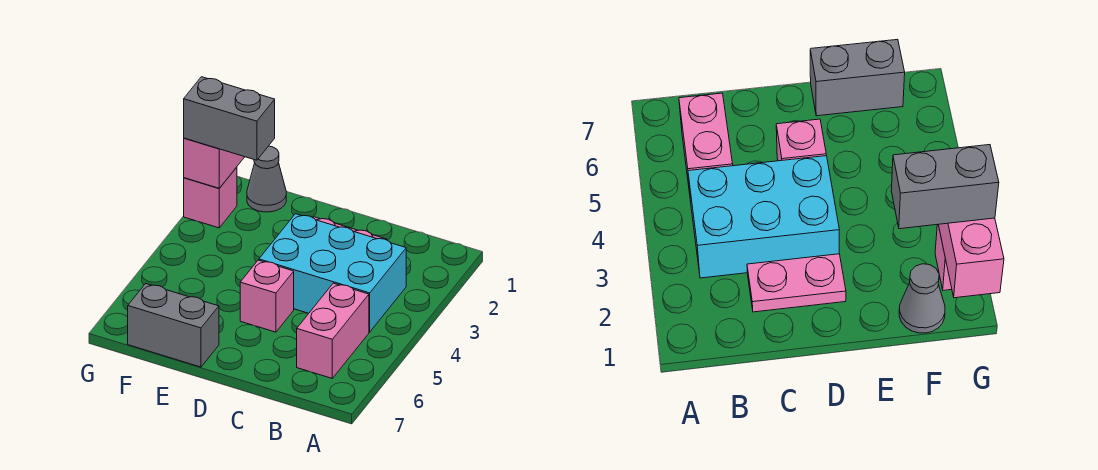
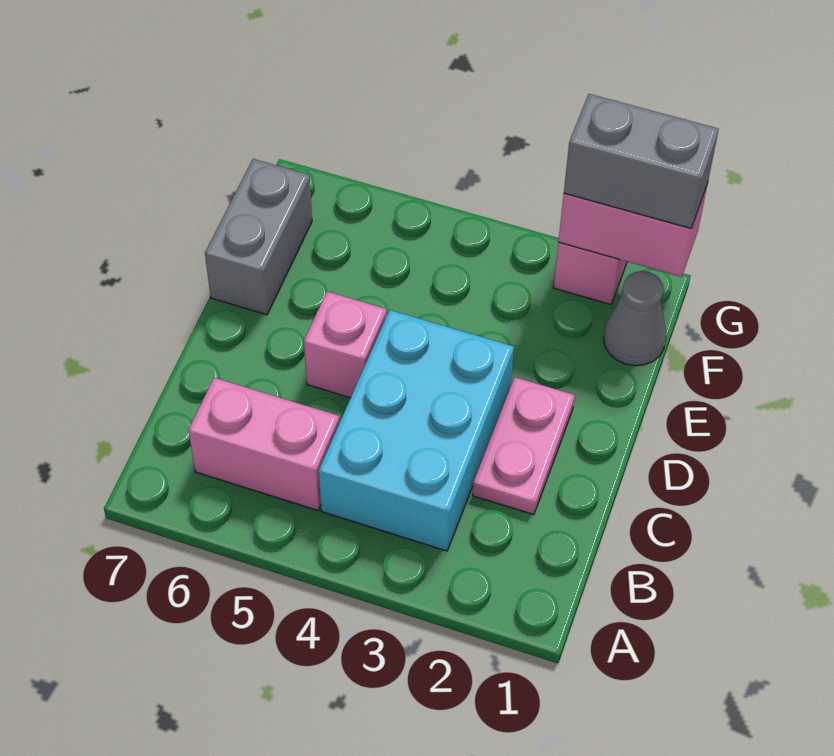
grey 1x2 brick [184,77,275,160] -> grey 1x2 brick turned to [564,94,719,229]

